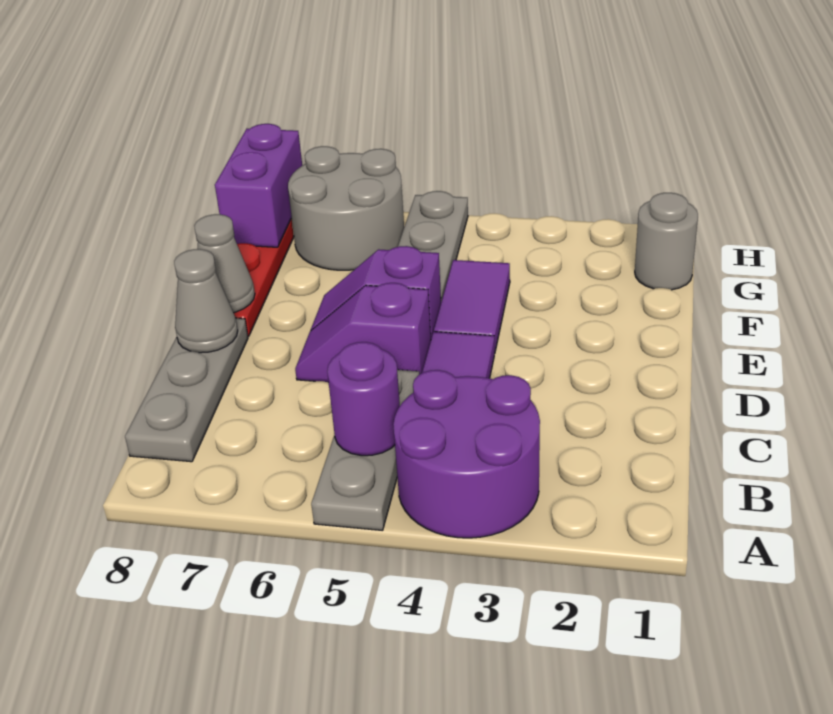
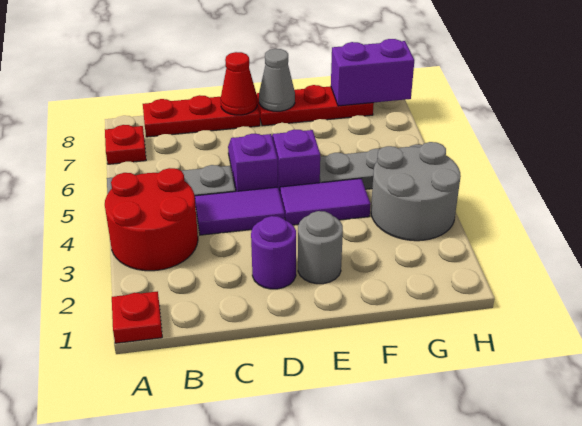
none -> red 1x1 plate [112,291,162,343]
purple 2x2 round brick [393,370,540,538] -> red 2x2 round brick [105,168,198,271]
none -> red 1x1 plate [105,125,146,164]
purple 1x1 round brick [327,342,400,456] -> purple 1x1 round brick moved to [251,216,296,289]
grey 1x3 plate [125,318,248,462] -> red 1x3 plate [143,95,260,137]
grey 1x1 cone [174,249,238,353] -> red 1x1 cone [221,52,257,115]
grey 1x1 round brick [635,193,698,290] -> grey 1x1 round brick moved to [298,211,343,284]
grey 2x2 round brick [288,146,404,270] -> grey 2x2 round brick moved to [371,142,461,241]

